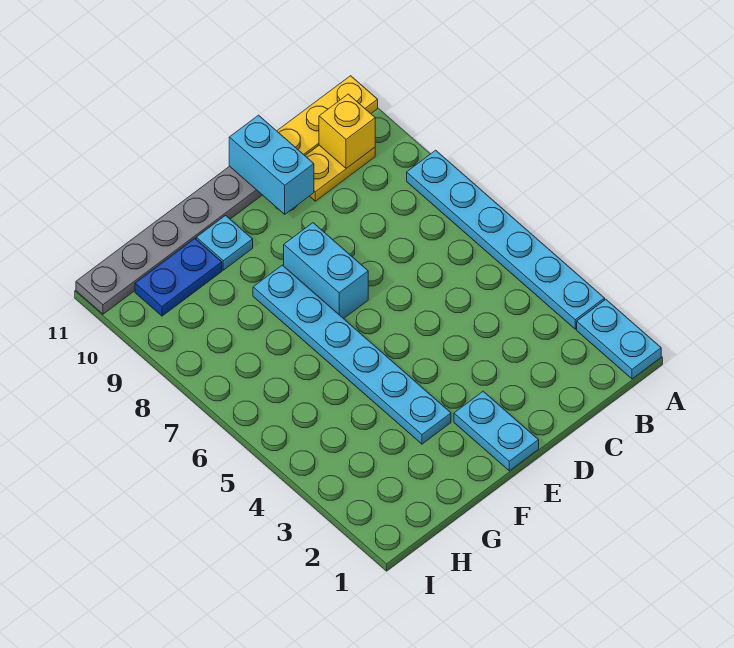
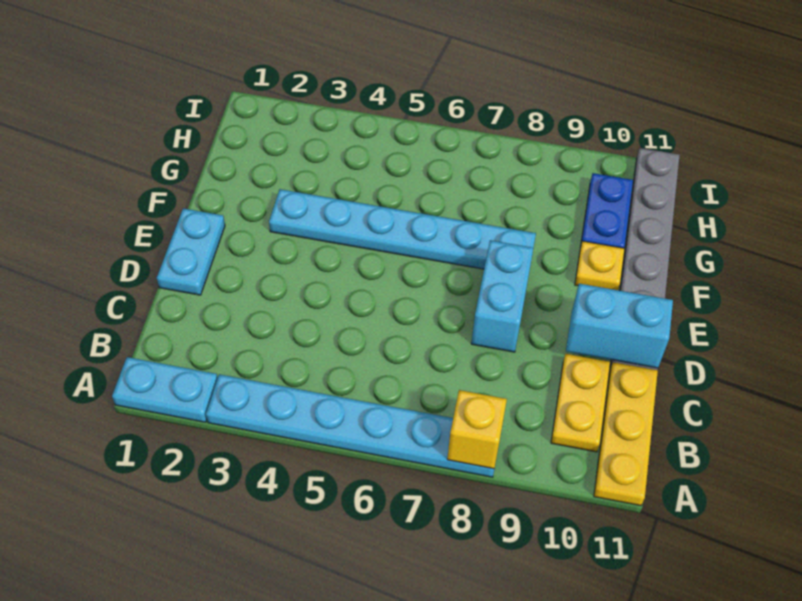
yellow 1x1 brick [319,94,375,168] -> yellow 1x1 brick moved to [447,390,507,469]
cyan 1x2 plate [454,391,539,471] -> cyan 1x2 plate turned to [157,208,225,295]
cyan 1x2 brick [284,223,368,319] -> cyan 1x2 brick turned to [471,240,533,352]
cyan 1x1 plate [196,216,253,270] -> yellow 1x1 plate [575,241,625,290]

